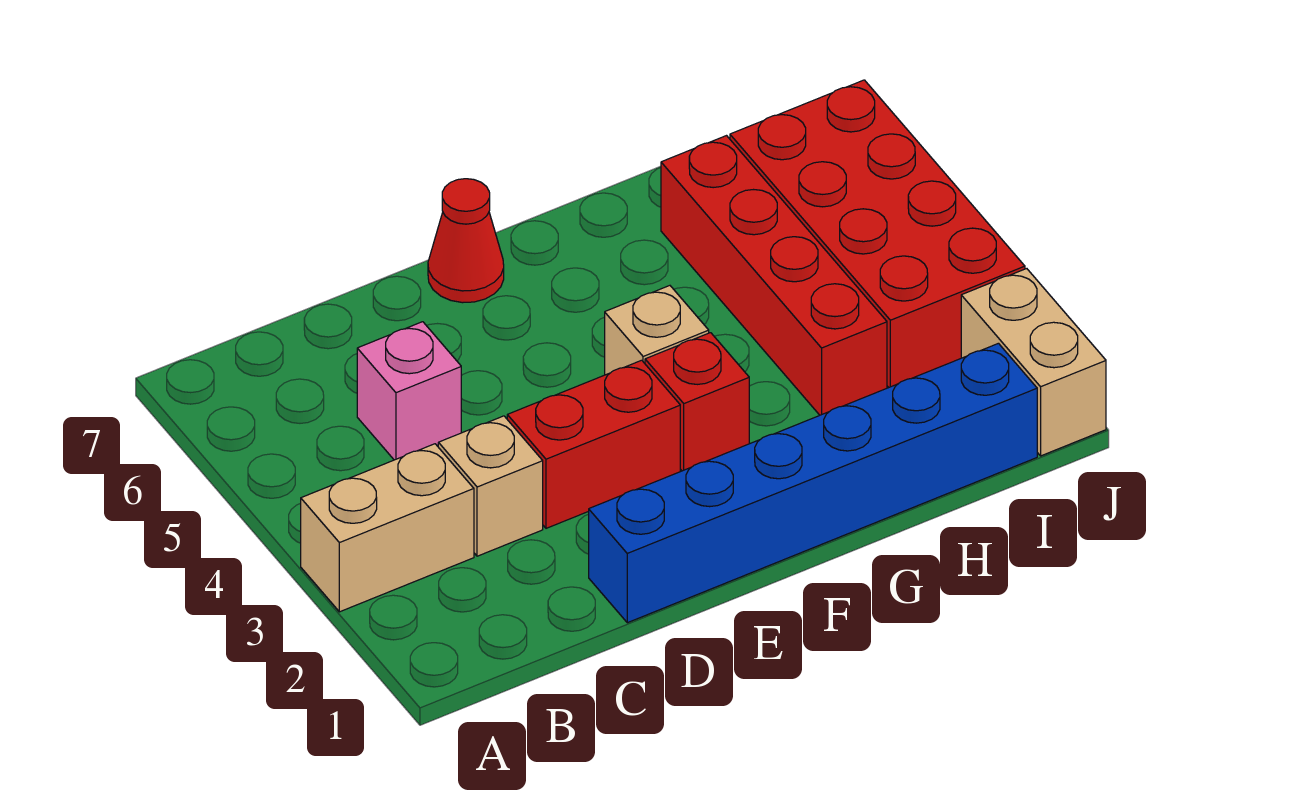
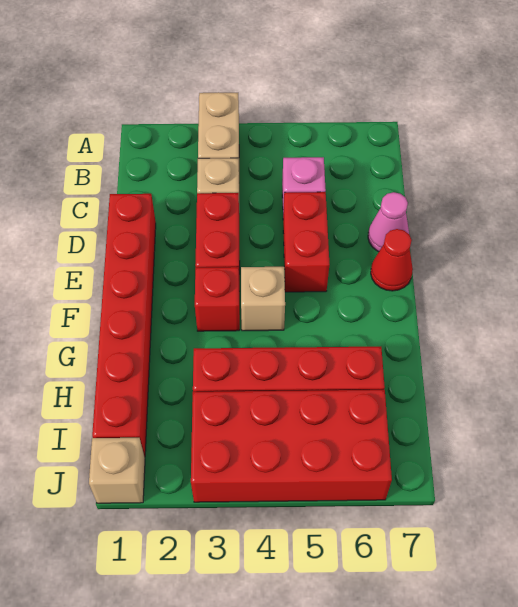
blue 1x6 brick [589,343,1037,623] -> red 1x6 brick [92,194,156,457]
none -> red 1x2 brick [283,192,329,292]
none -> pink 1x1 cone [368,192,409,252]
tan 1x2 brick [961,269,1106,456] -> tan 1x1 brick [89,438,145,503]

